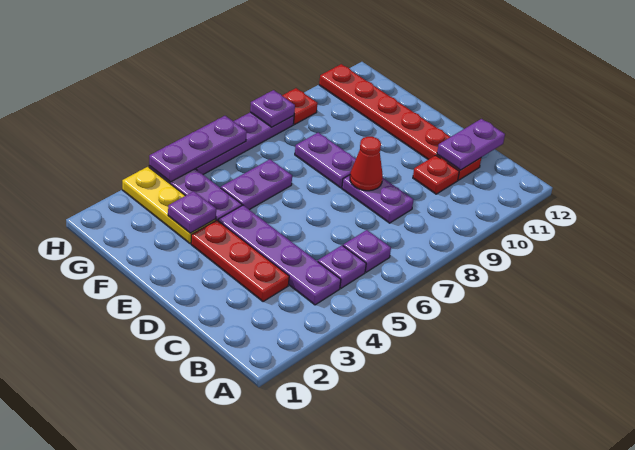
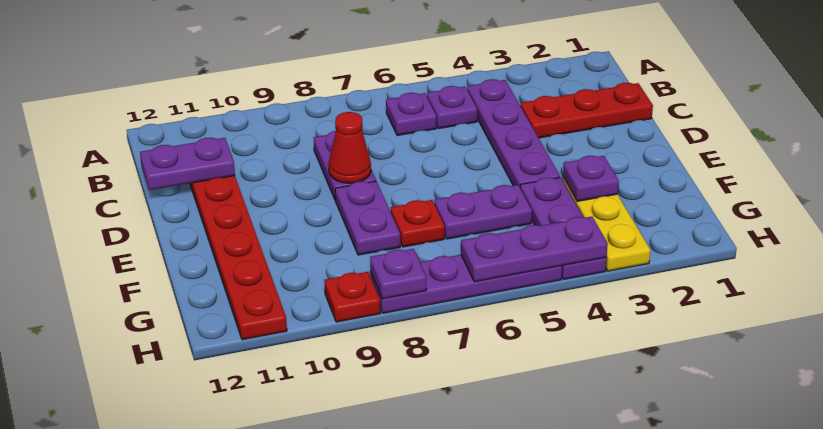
red 1x3 plate [191,220,289,302] -> red 1x3 plate turned to [520,83,653,138]
red 1x1 plate [413,155,459,194] -> red 1x1 plate moved to [391,200,445,247]

